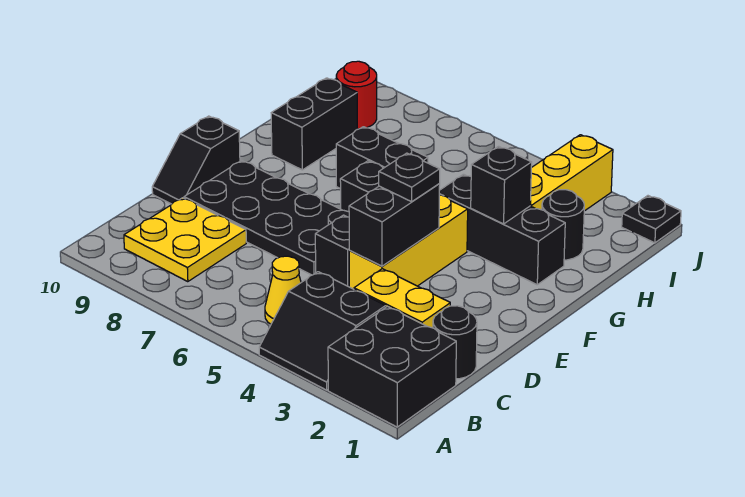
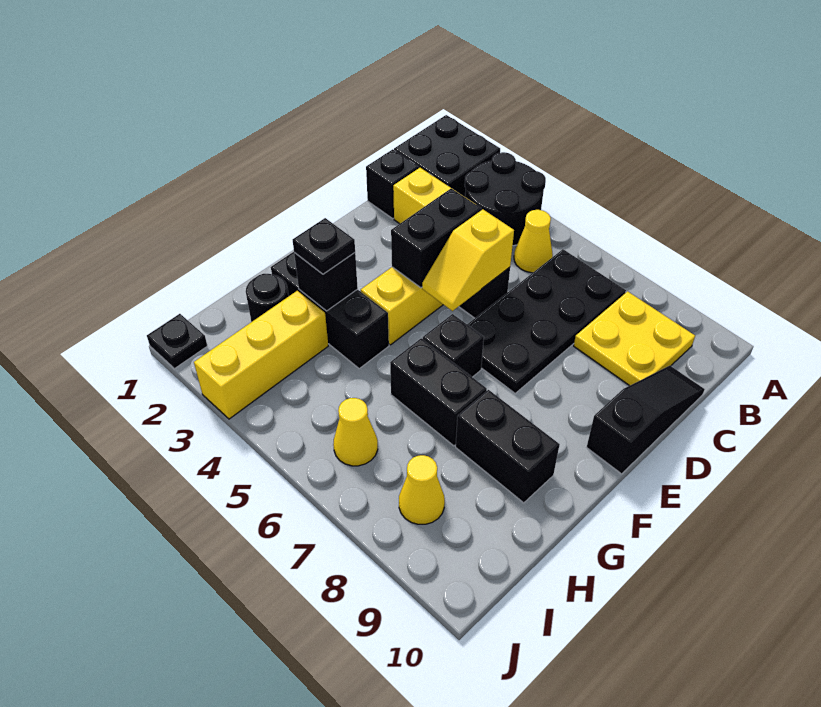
black 2x2 slope [259,272,386,390] -> black 2x2 round brick [465,152,546,246]
black 1x1 round brick [433,306,477,379] -> black 1x1 brick [366,149,419,219]
none -> yellow 1x2 slope [422,209,514,311]
black 2x4 plate [184,161,349,275] -> black 2x4 plate turned to [467,249,626,393]
black 1x2 slope [152,116,240,204] -> black 1x3 slope [587,366,705,474]
black 1x1 plate [379,153,440,202] -> black 1x1 plate moved to [293,218,355,274]
black 1x2 brick [271,78,357,170] -> black 1x2 brick turned to [456,390,560,503]
none -> yellow 1x1 cone [333,398,378,466]
none -> yellow 1x1 cone [399,455,445,524]
red 1x1 round brick [336,61,377,129] -> none

